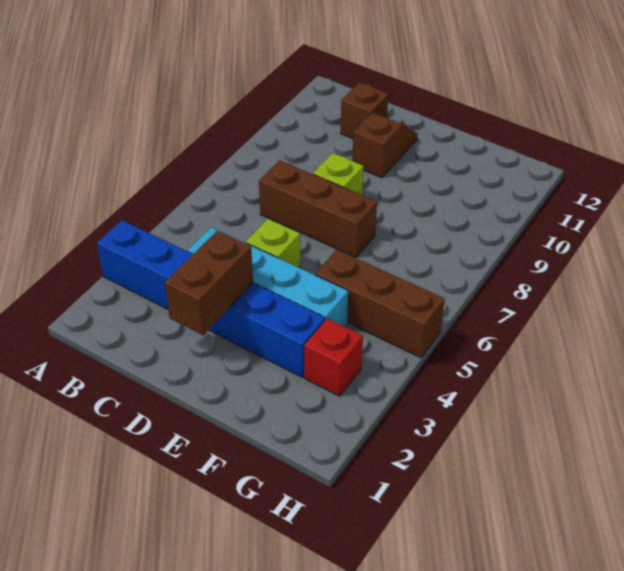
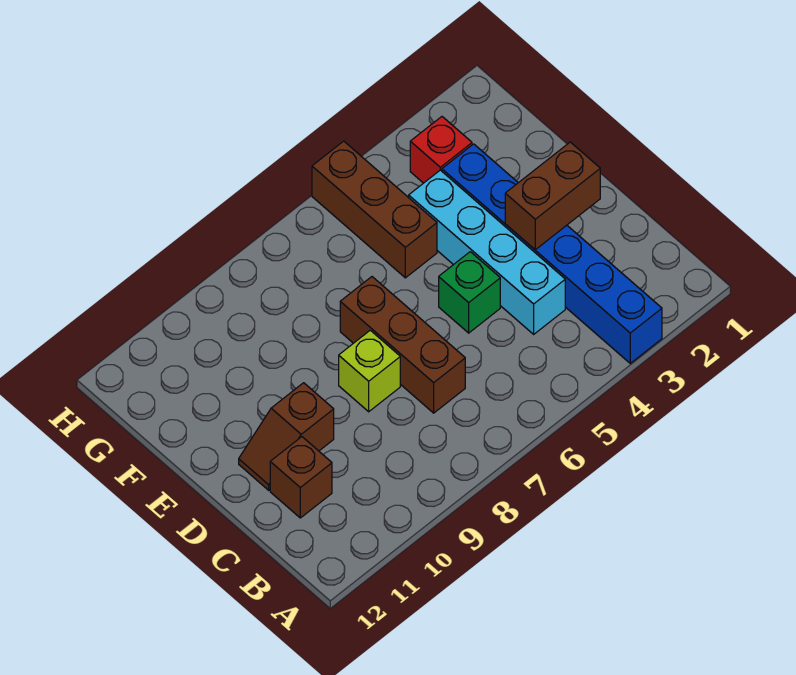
lime 1x1 brick [246,219,300,268] -> green 1x1 brick [439,252,500,333]

